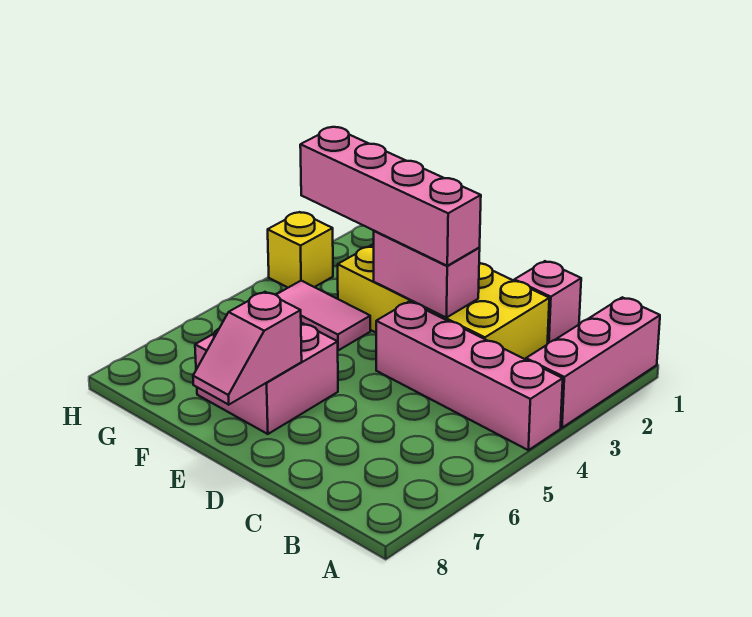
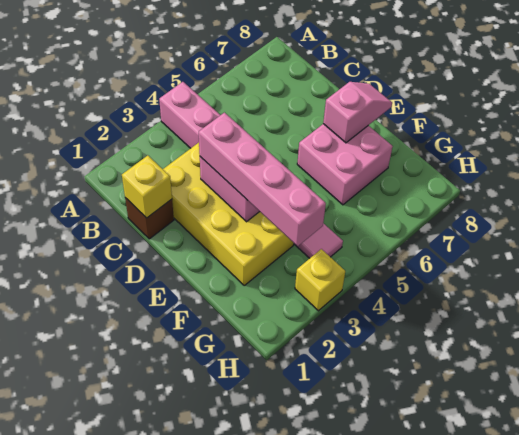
pink 1x3 brick [526,297,660,428] -> none
pink 1x1 brick [514,261,581,344] -> brown 1x1 brick [125,198,174,239]
none -> yellow 1x1 brick [122,155,172,218]

